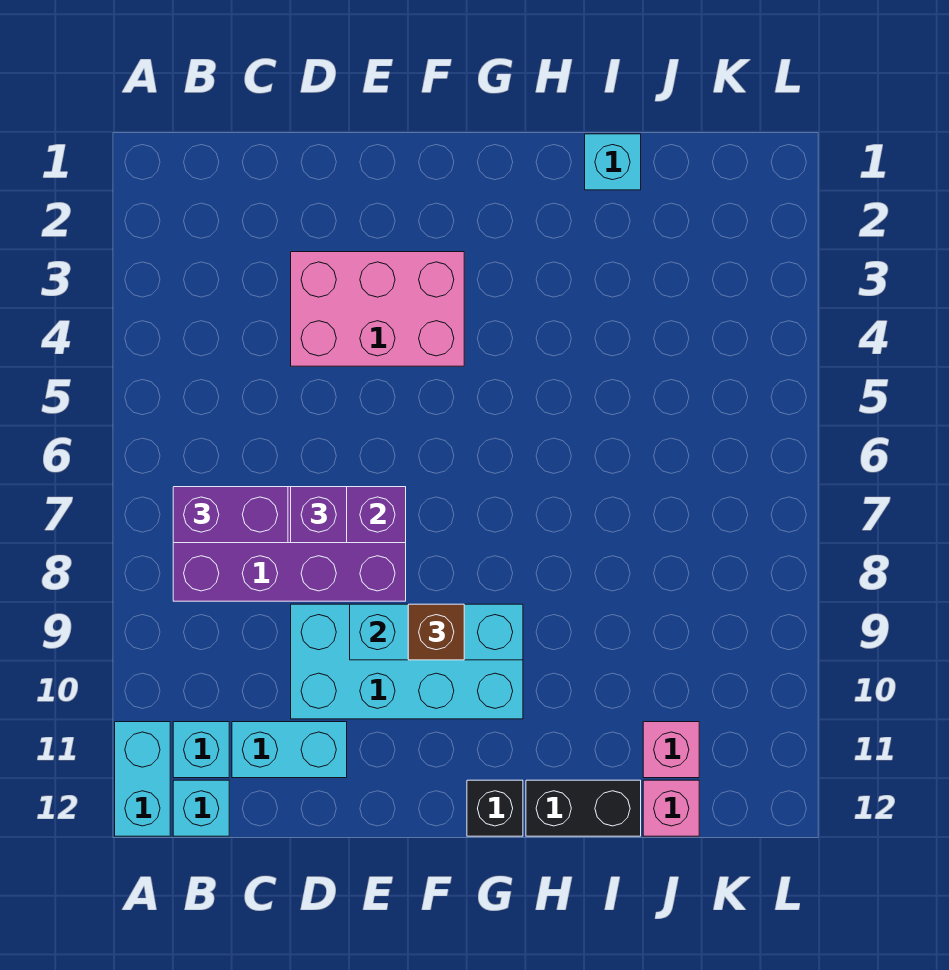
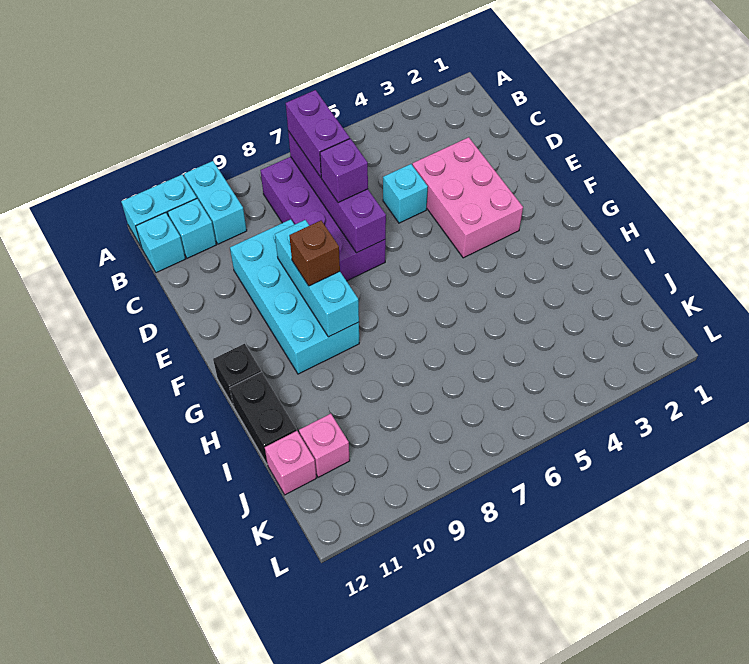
cyan 1x2 brick [232,722,347,778] -> cyan 1x2 brick moved to [184,161,247,244]
cyan 1x1 brick [585,134,641,190] -> cyan 1x1 brick moved to [383,164,428,223]

